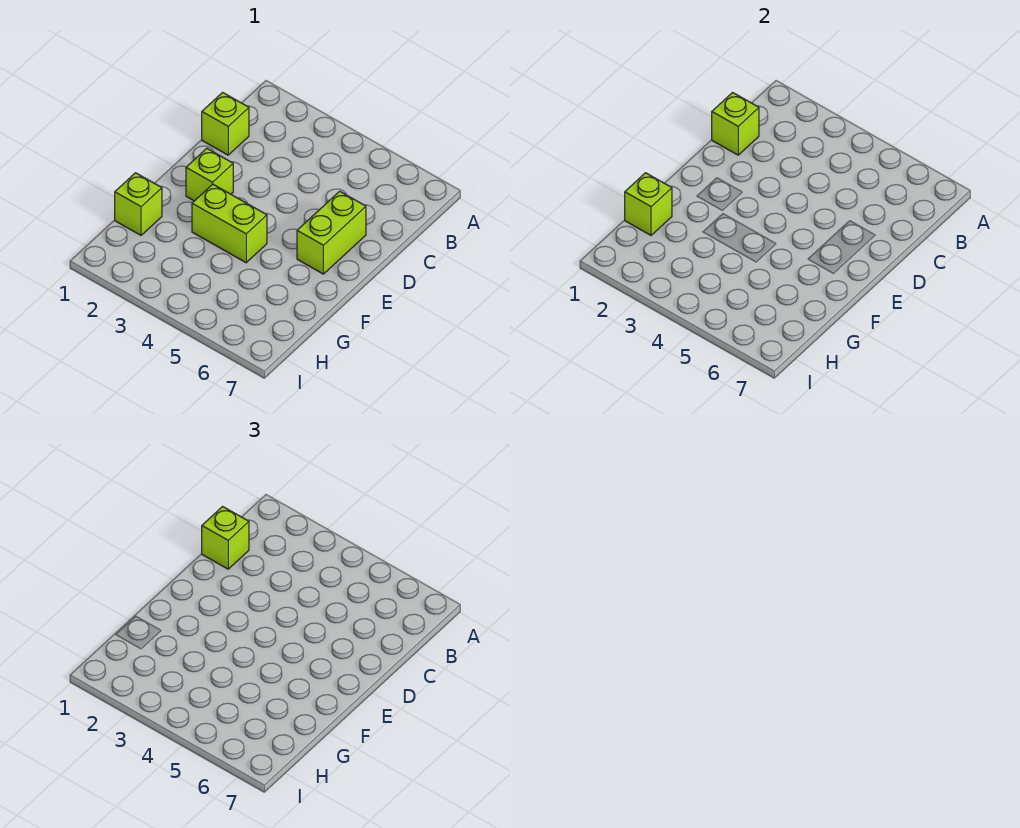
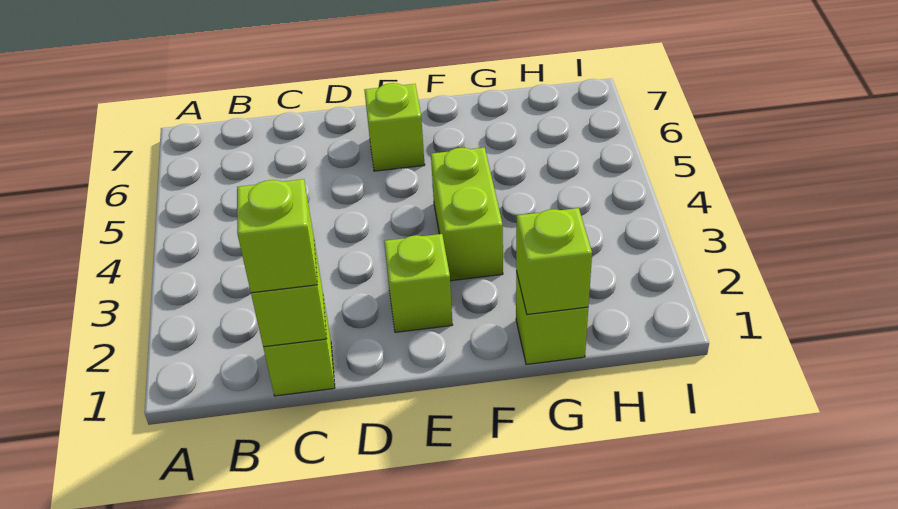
lime 1x2 brick [297,191,366,274] -> lime 1x1 brick [364,83,425,171]

